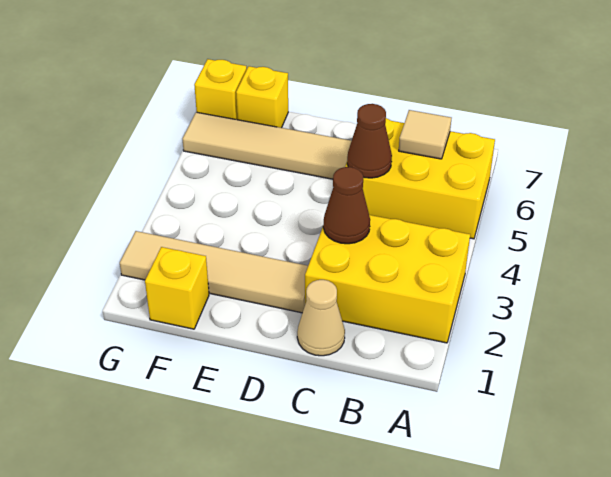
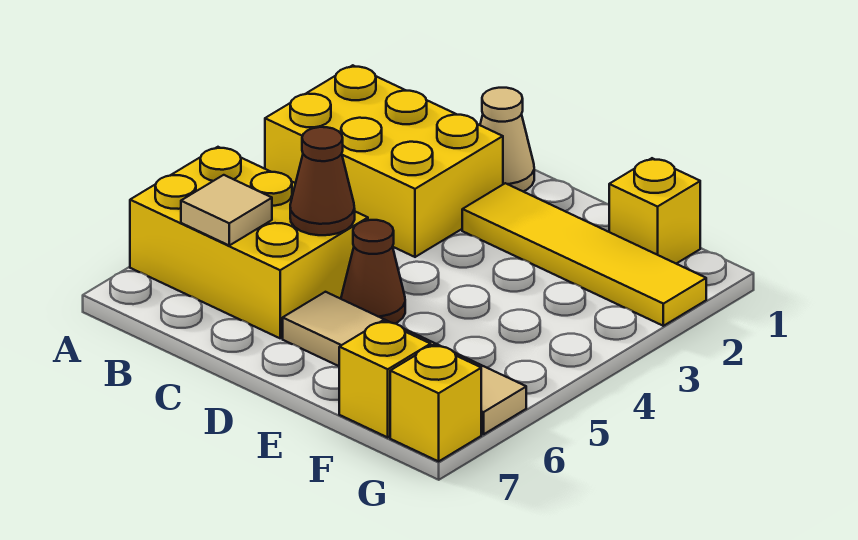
brown 1x1 cone [323,167,370,244] -> brown 1x1 cone moved to [341,220,405,324]
tan 1x4 tile [120,231,308,313] -> yellow 1x4 tile [462,183,706,326]

